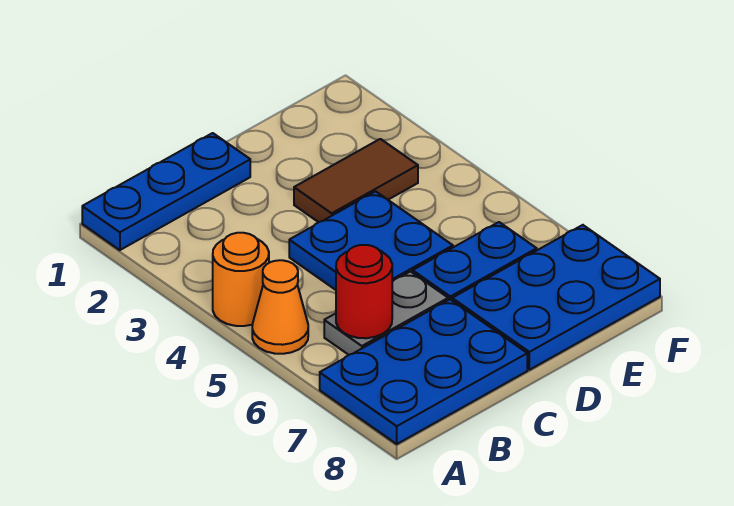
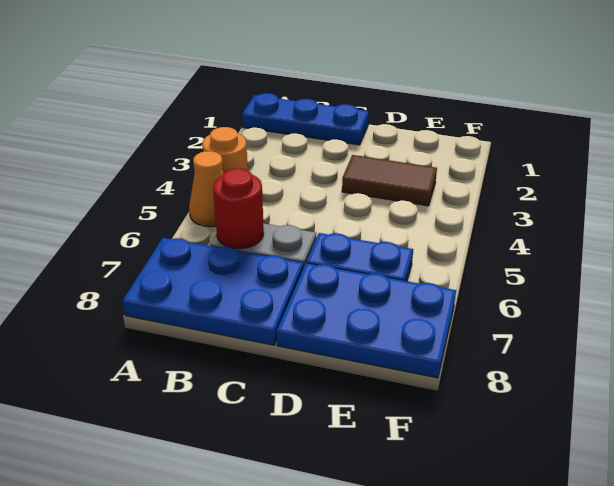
blue 2x2 plate [289,191,453,290] -> none

